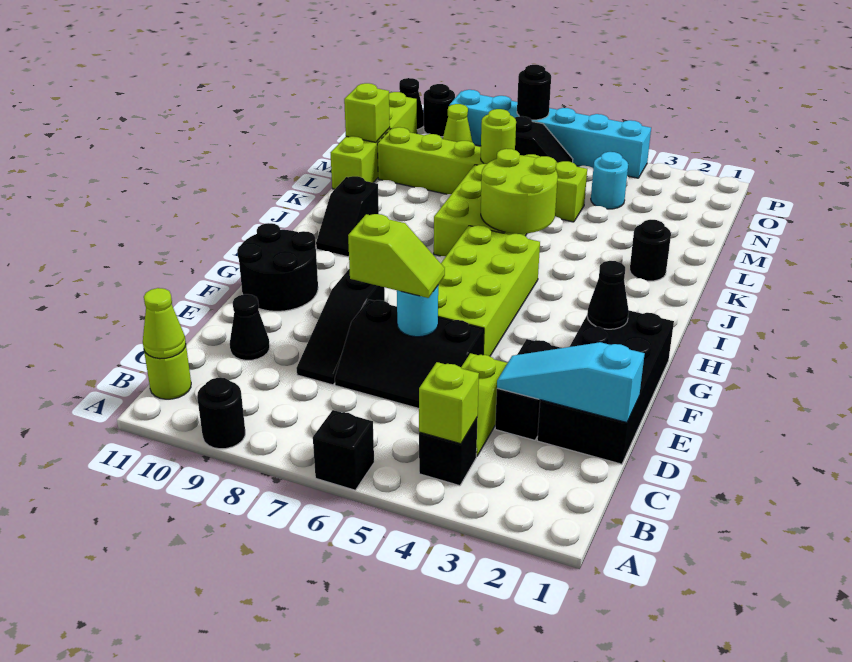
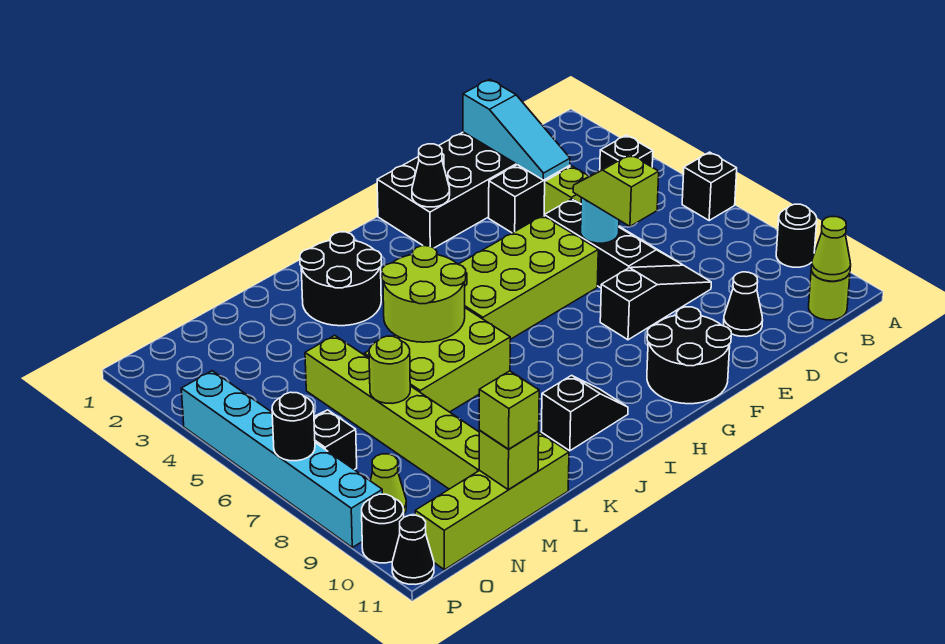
lime 1x1 brick [419,362,479,444] -> lime 1x1 brick moved to [479,371,539,449]
black 1x1 round brick [630,220,671,281] -> black 2x2 round brick [300,232,382,326]
cyan 1x1 round brick [591,152,628,209] -> none

